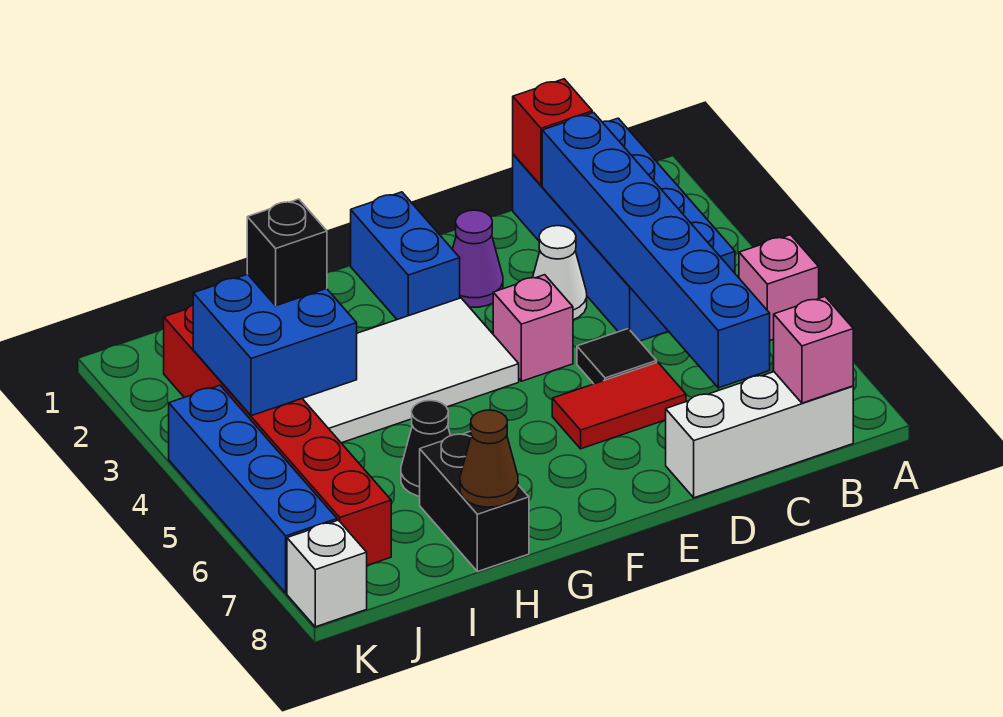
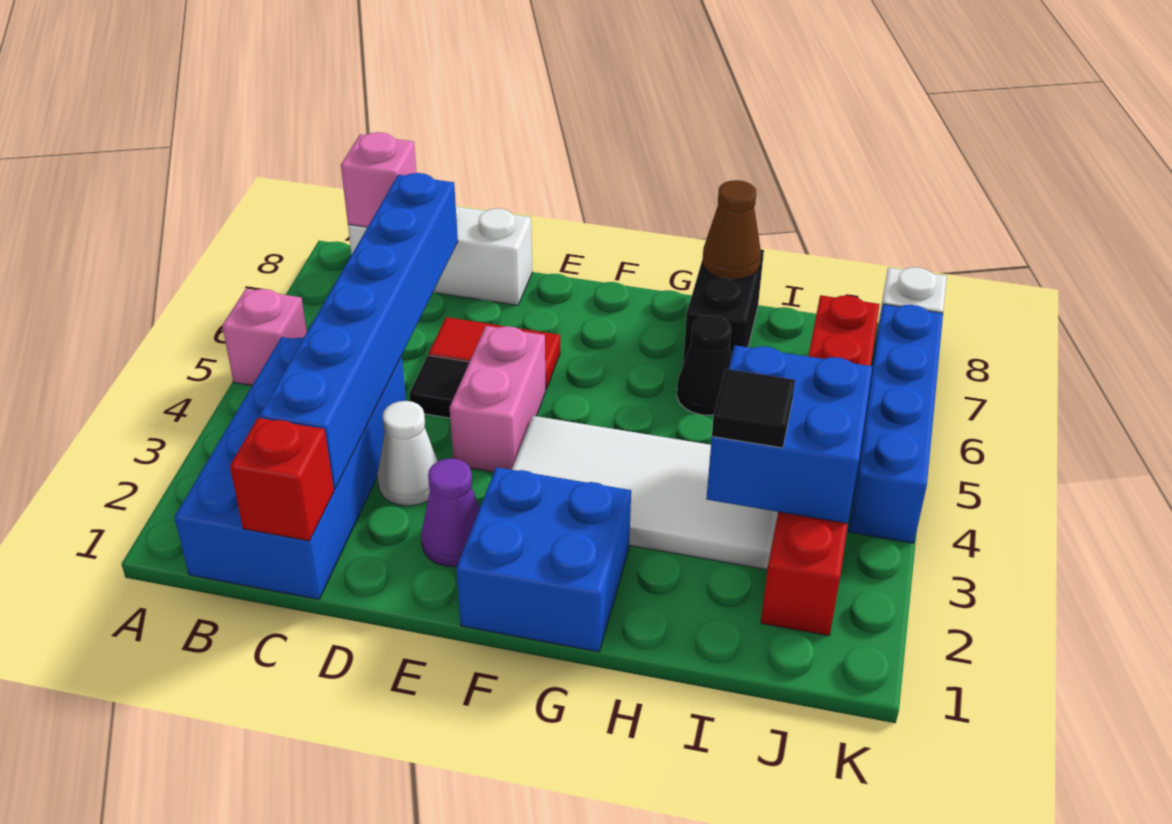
pink 1x1 brick [493,275,573,381] -> pink 1x2 brick [450,326,546,472]
blue 1x2 brick [351,192,460,320] -> blue 2x2 brick [456,467,631,652]
black 1x1 brick [247,199,327,306] -> black 1x1 tile [712,369,795,448]

